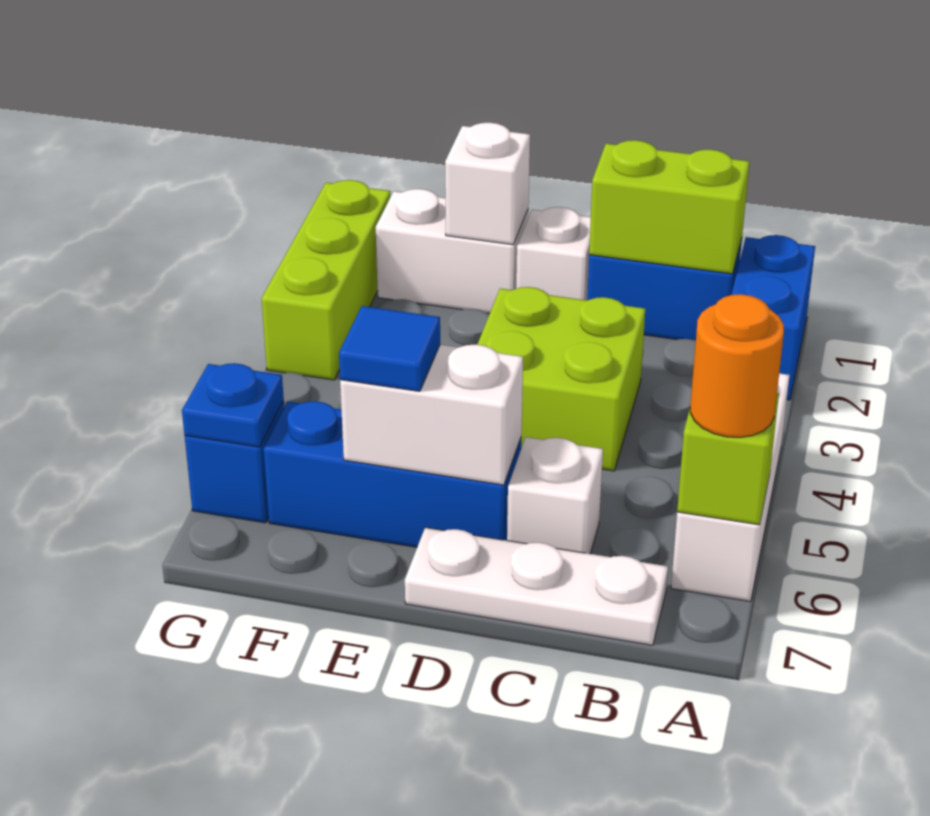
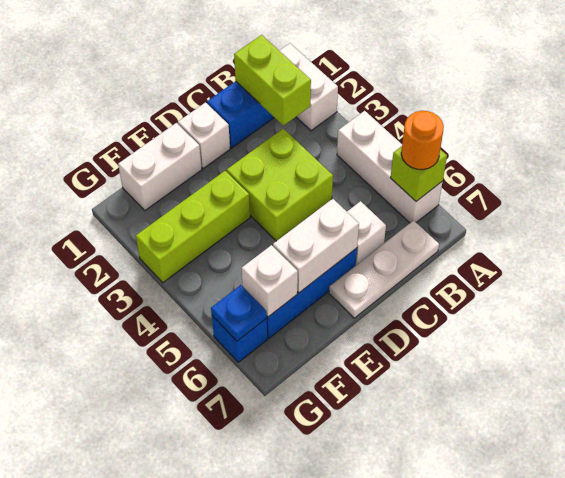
blue 1x2 brick [731,235,815,400] -> white 1x2 brick [279,43,338,131]
lime 1x2 brick [589,140,749,274] -> lime 1x2 brick turned to [234,35,311,126]
white 1x1 brick [445,123,530,245] -> white 1x1 brick moved to [242,245,298,317]
blue 1x1 tile [339,306,440,391] -> none
lime 1x3 brick [262,180,390,380] -> lime 1x3 brick turned to [136,171,250,283]

